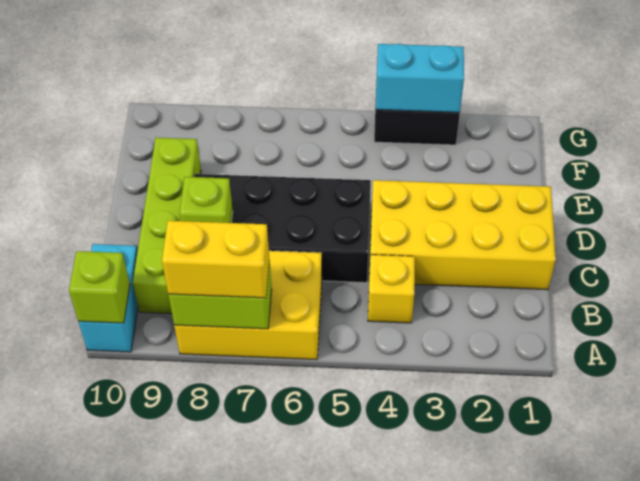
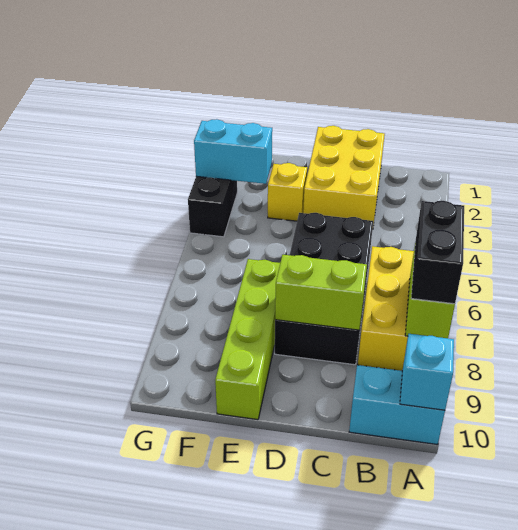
yellow 1x2 brick [162,221,269,298] -> black 1x2 brick [411,201,464,304]
lime 1x1 brick [69,251,130,323] -> cyan 1x1 brick [400,334,454,410]
yellow 1x1 brick [368,255,415,323] -> yellow 1x1 brick moved to [268,163,307,221]
lime 1x4 brick [133,138,201,314] -> lime 1x4 brick turned to [215,259,280,420]
yellow 2x4 brick [369,180,556,290] -> yellow 2x3 brick [303,126,385,225]
lime 1x1 brick [180,177,233,223] -> lime 1x2 brick [275,255,367,330]
cyan 1x2 brick [375,44,464,112] -> cyan 1x2 brick turned to [194,119,272,184]

